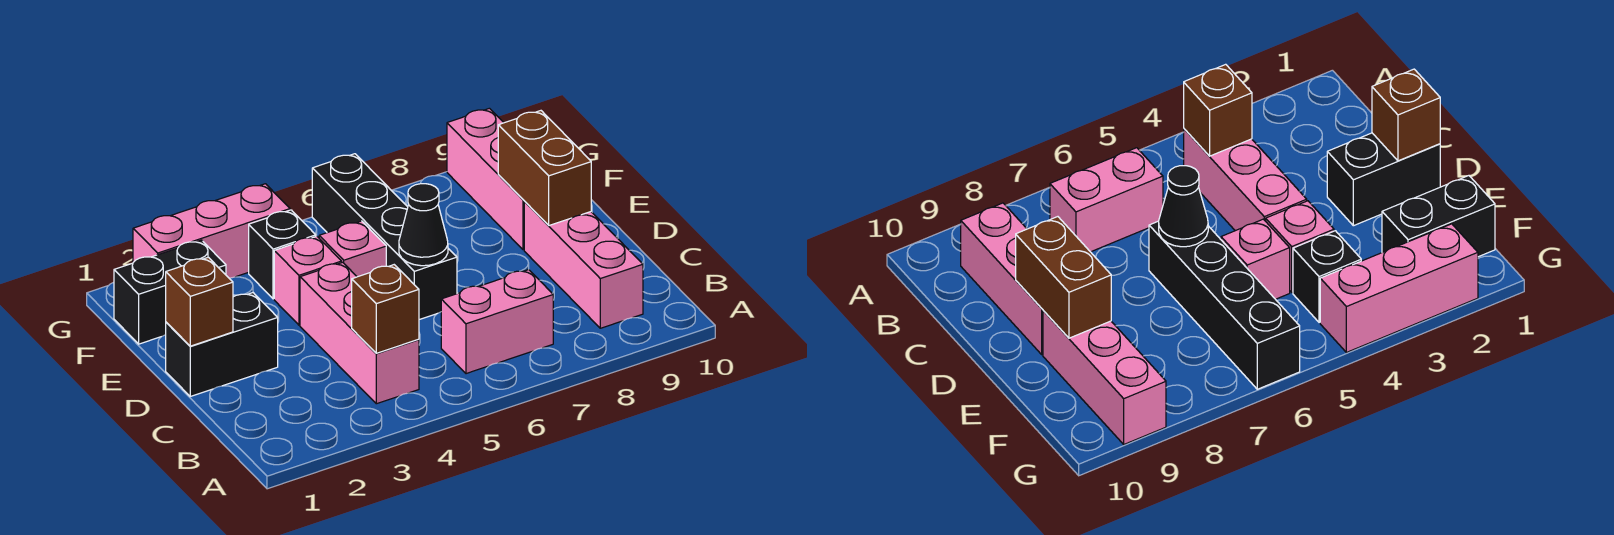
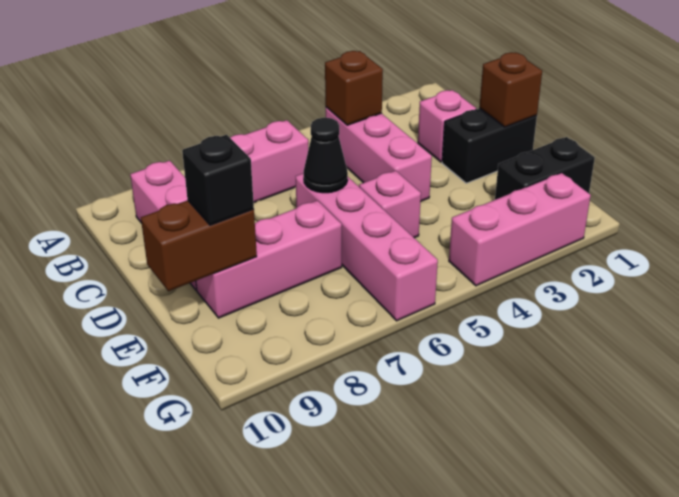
black 1x4 brick [312,154,457,320] -> pink 1x4 brick [296,173,438,321]
brown 1x2 brick [498,111,591,225] -> brown 1x2 brick turned to [141,200,257,291]
pink 1x1 brick [274,236,342,325] -> pink 1x1 brick moved to [418,90,476,162]
pink 1x3 brick [447,108,525,250] -> pink 1x3 brick turned to [196,200,342,318]
black 1x1 brick [249,210,316,299] -> black 1x1 brick moved to [182,135,254,225]

